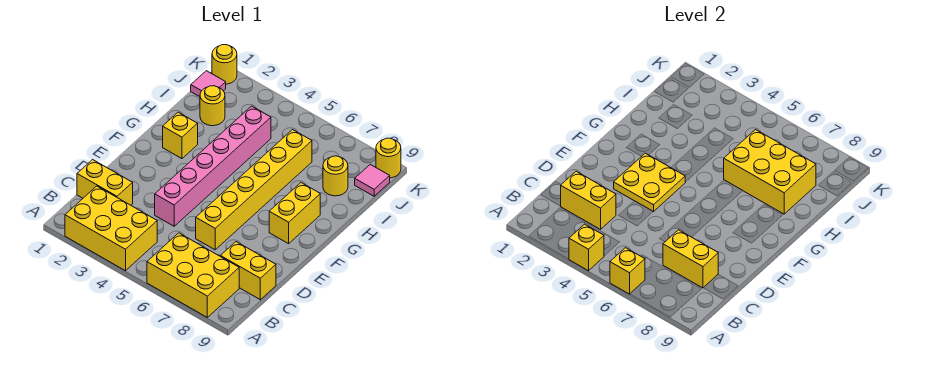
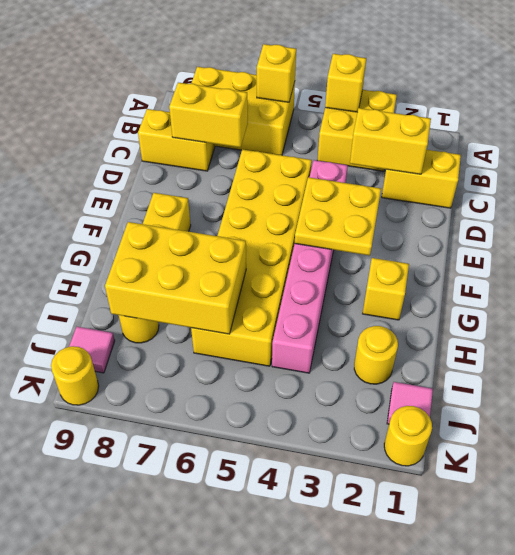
yellow 2x3 brick [65,186,157,271] -> yellow 2x2 brick [317,90,397,171]
yellow 1x6 brick [196,130,312,250] -> yellow 2x6 brick [191,149,312,366]

